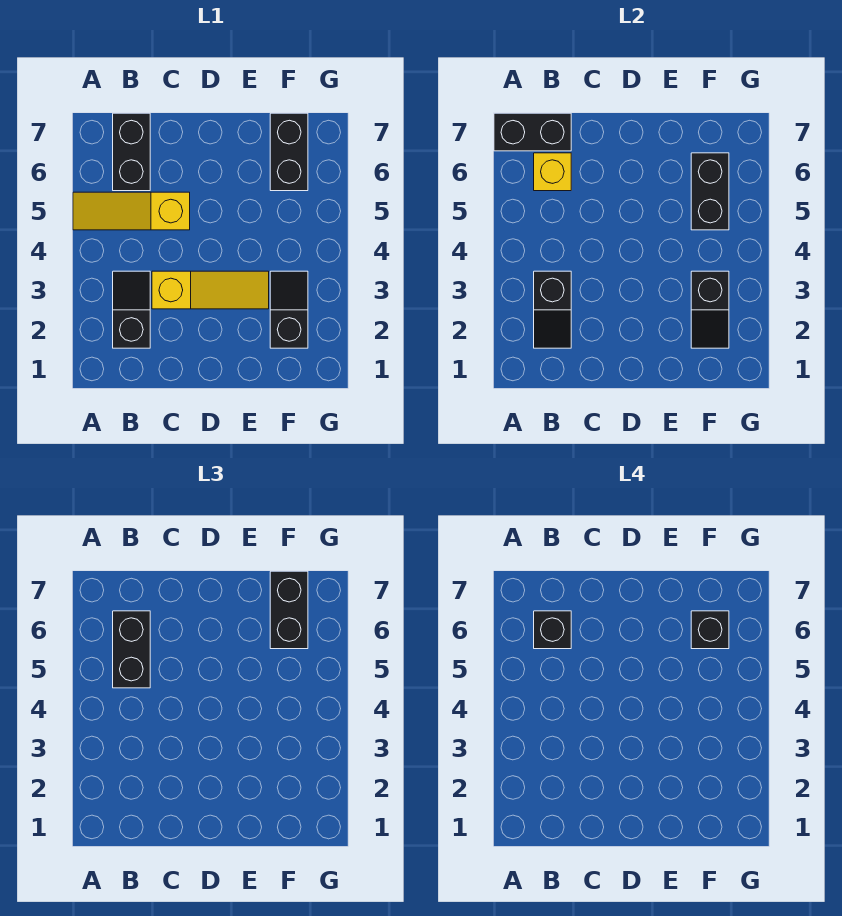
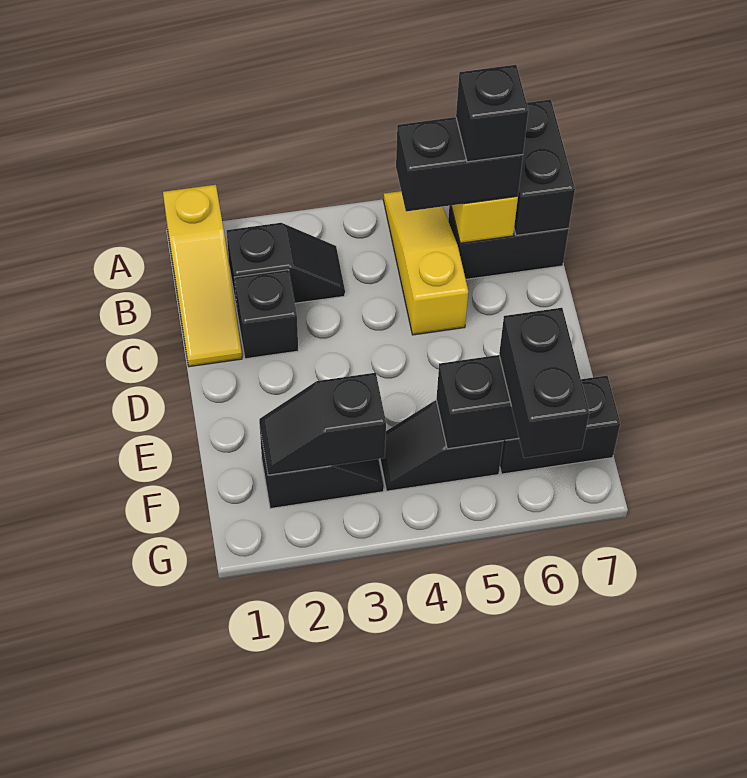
black 1x2 slope [534,271,571,348] -> black 1x2 slope moved to [380,400,503,491]
yellow 1x3 slope [152,271,269,309] -> yellow 1x3 slope moved to [163,185,242,367]
black 1x2 brick [270,571,308,649] -> black 1x2 brick turned to [499,308,589,458]
black 1x1 brick [691,611,729,649] -> black 1x1 brick moved to [234,270,298,359]

